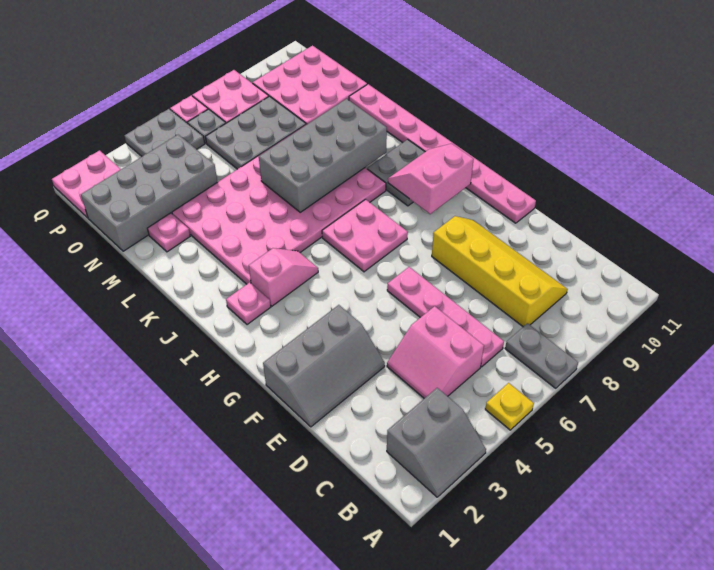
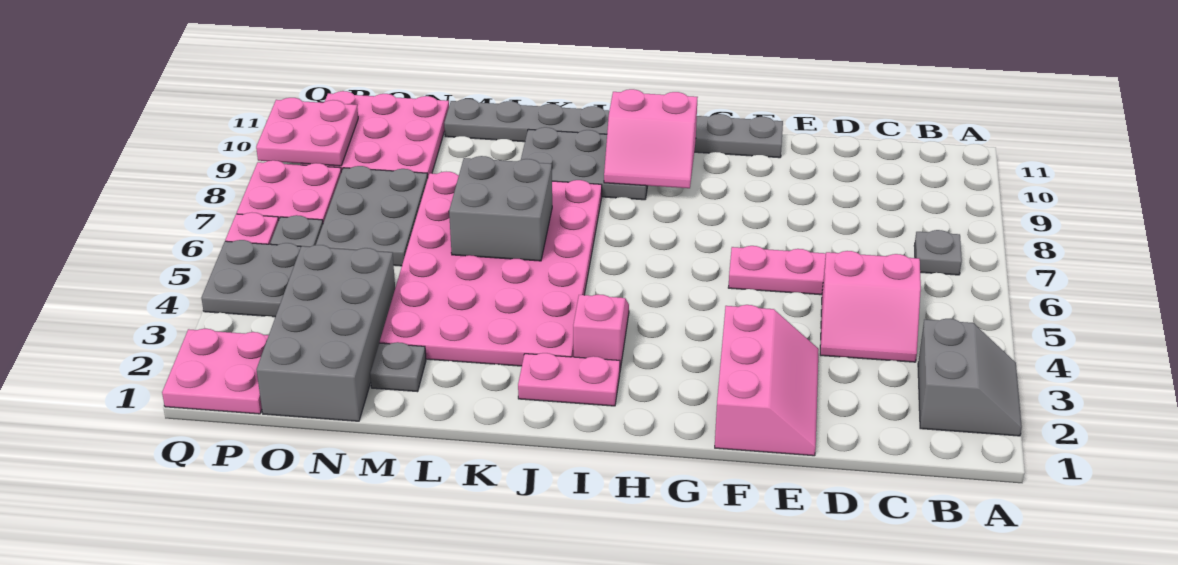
yellow 1x1 plate [485,383,534,430] -> none
grey 1x2 plate [505,323,578,388] -> grey 1x1 plate [914,230,962,275]
yellow 2x4 slope [432,216,568,327] -> none
grey 2x3 slope [263,305,385,427] -> pink 2x3 slope [715,305,819,456]
pink 1x8 plate [349,84,536,223] -> grey 1x8 plate [444,99,783,158]
pink 2x2 plate [322,199,408,272] -> pink 2x2 plate moved to [256,98,358,166]
pink 2x2 slope [388,143,474,214] -> pink 2x2 slope turned to [604,89,698,188]
pink 1x1 plate [226,282,271,325] -> pink 1x2 plate [518,353,620,406]
grey 2x2 plate [367,139,425,206] -> grey 2x3 plate [521,127,647,200]
grey 2x4 brick [259,99,387,212] -> grey 2x2 brick [449,156,552,261]
pink 1x1 plate [147,213,190,252] -> grey 1x1 plate [370,342,426,392]

